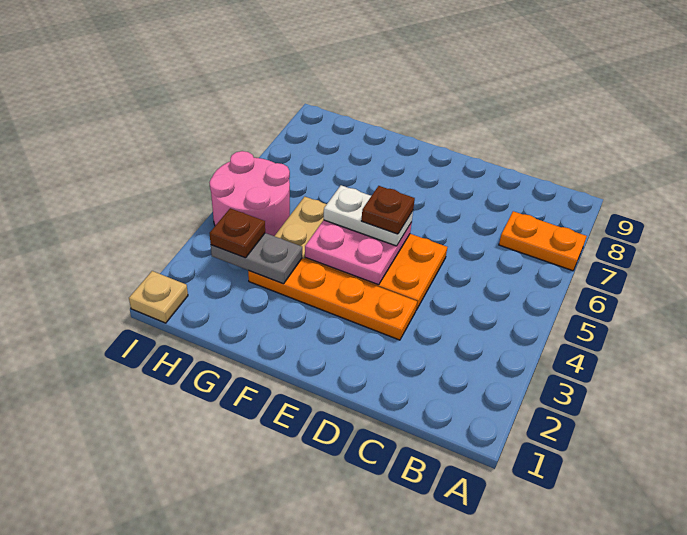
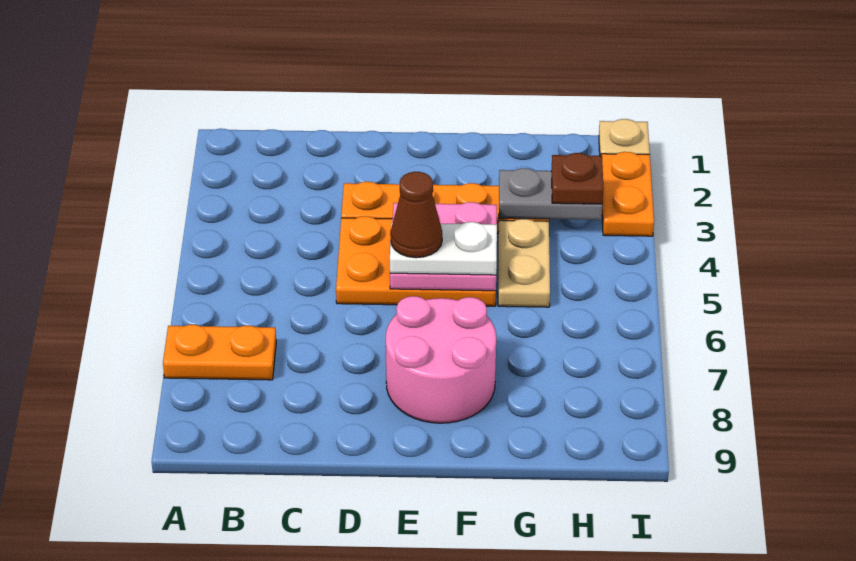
brown 1x1 plate [362,186,415,234] -> brown 1x1 cone [390,172,442,258]
pink 2x2 round brick [209,151,290,236] -> pink 2x2 round brick moved to [386,296,496,423]
none -> orange 1x2 plate [601,152,654,236]

